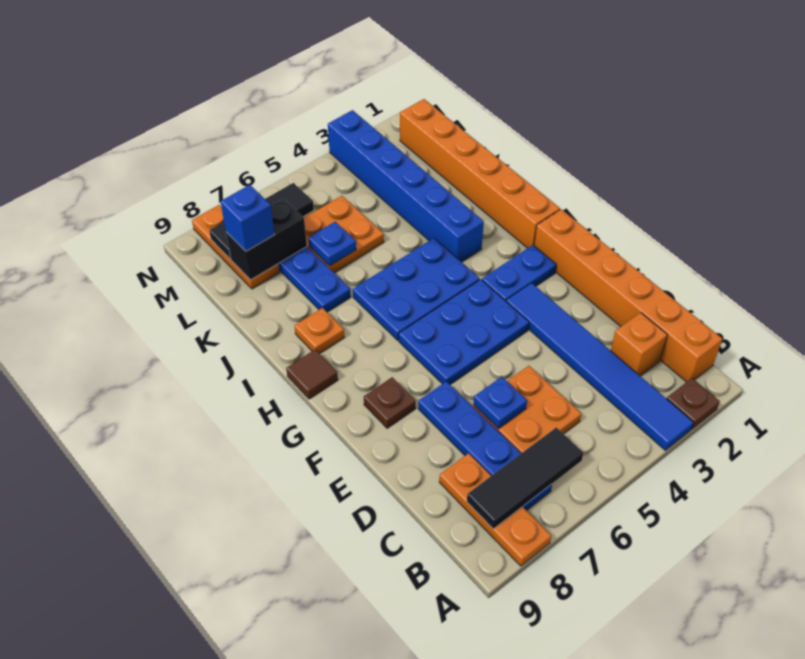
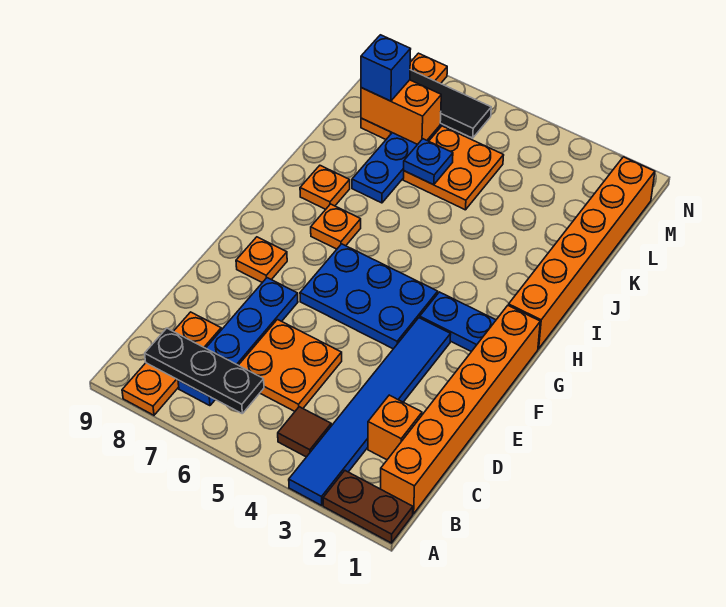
brown 1x1 plate [667,378,720,429] -> brown 1x2 plate [323,471,413,543]
black 1x3 tile [467,427,583,529] -> black 1x3 plate [145,328,264,413]
blue 1x1 plate [473,377,527,429] -> none
brown 1x1 plate [364,377,416,428] -> orange 1x1 plate [236,237,287,283]
blue 2x3 plate [353,238,480,340] -> none
none -> orange 1x1 plate [311,204,361,249]
brown 1x1 tile [286,349,338,399] -> brown 1x1 tile moved to [278,407,331,457]
blue 1x6 brick [328,110,484,262] -> none
black 1x2 brick [226,199,307,280] -> orange 1x2 brick [361,80,441,144]

